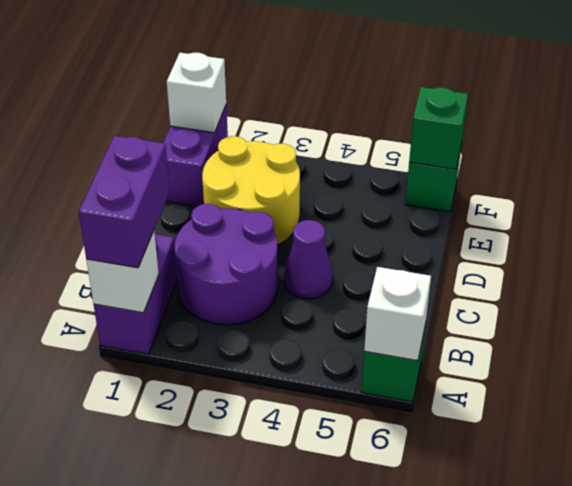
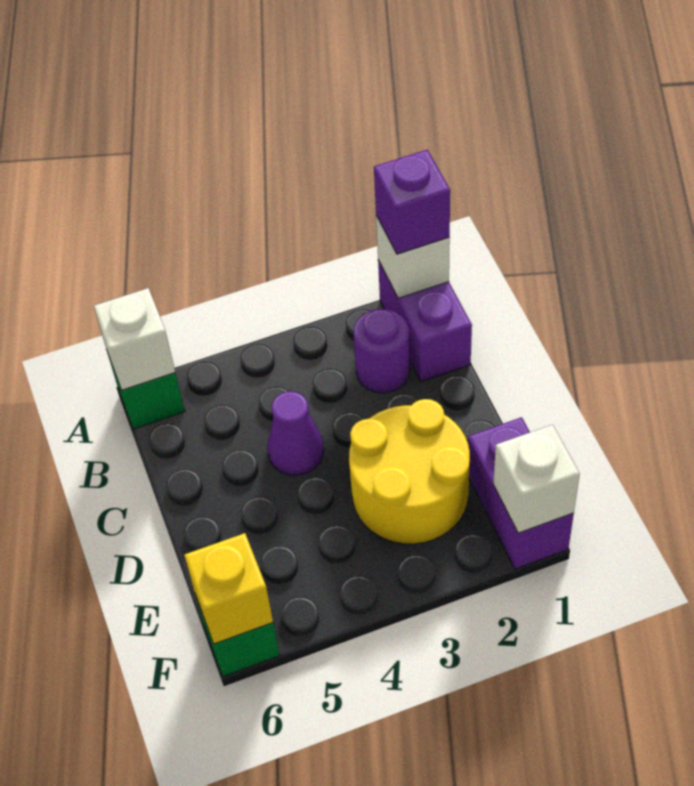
purple 1x2 brick [79,136,170,268] -> purple 1x1 brick [374,150,450,254]
purple 2x2 round brick [175,204,278,325] -> purple 1x1 round brick [353,309,410,393]
green 1x1 brick [409,87,468,169] -> yellow 1x1 brick [184,533,273,644]

